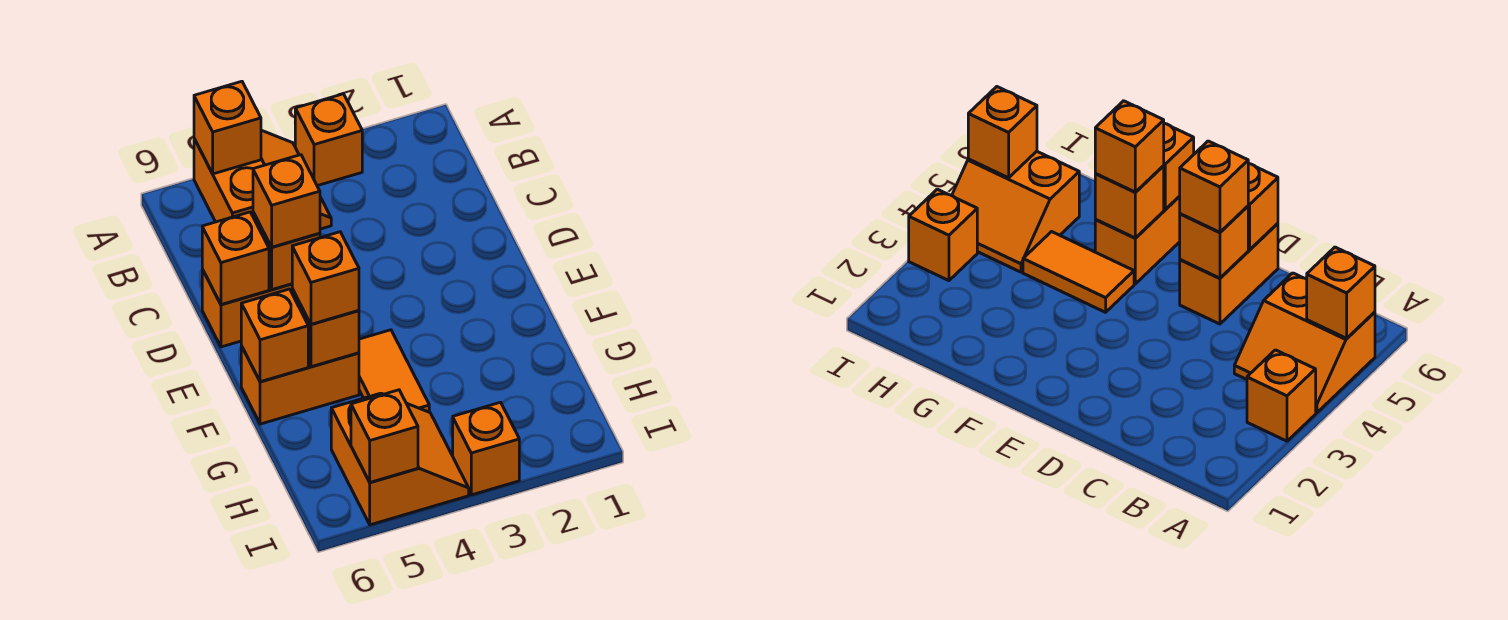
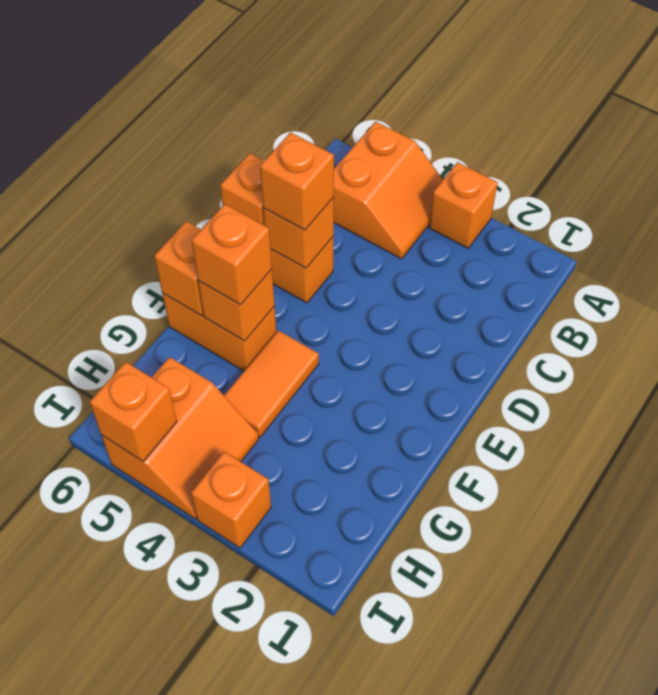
orange 1x1 brick [194,81,261,174] -> none

